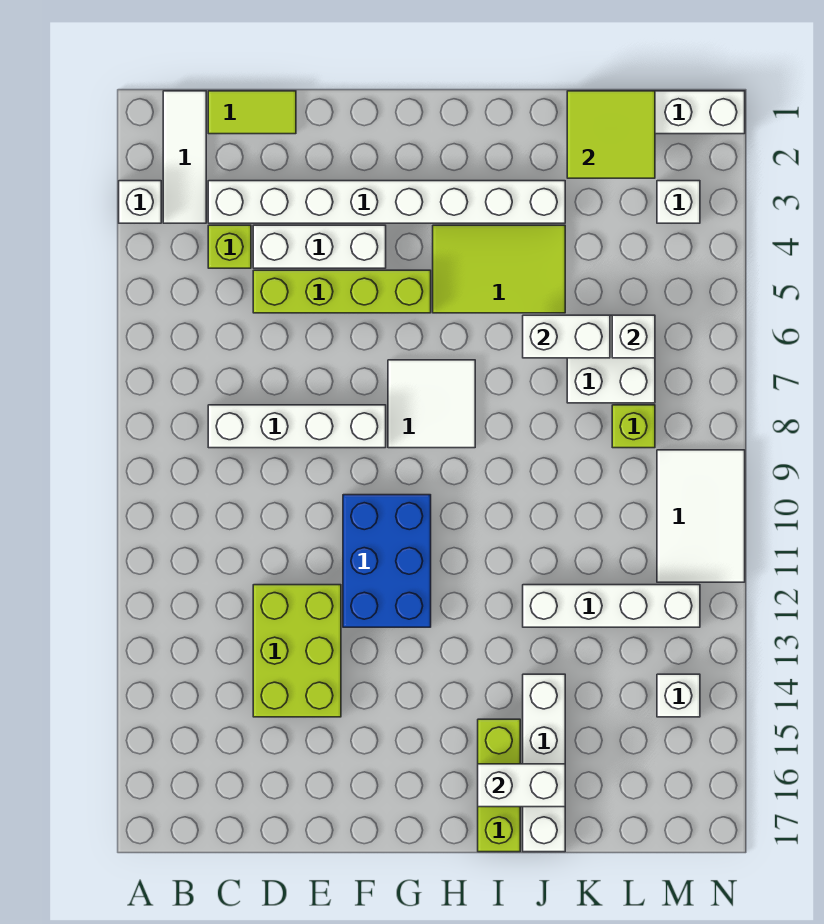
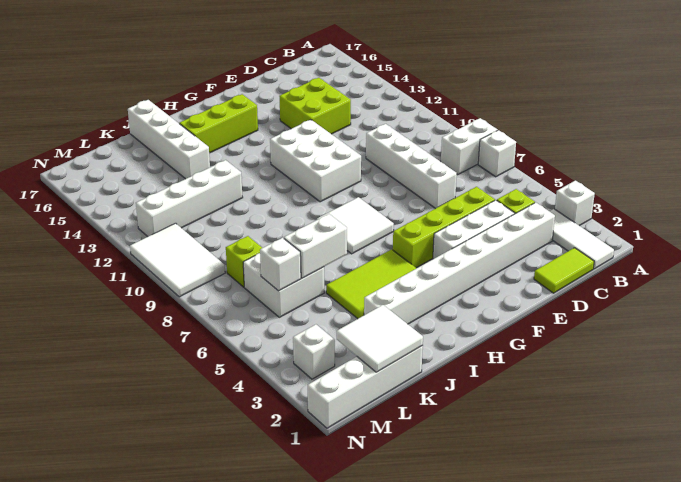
white 1x4 brick [208,405,386,448] -> white 1x4 brick turned to [366,124,457,209]
lime 2x3 brick [253,585,341,717] -> lime 2x2 brick [279,78,351,134]
blue 2x3 brick [343,495,431,627] -> white 2x3 brick [270,120,361,202]
lime 1x3 brick [478,719,520,852] -> lime 1x3 brick turned to [179,94,258,153]
white 1x2 brick [478,764,565,807] -> white 1x2 brick moved to [441,118,498,175]
lime 2x2 tile [567,91,655,178] -> white 2x2 tile [337,305,423,372]
white 1x1 brick [657,674,700,717] -> white 1x1 brick moved to [478,130,516,177]

